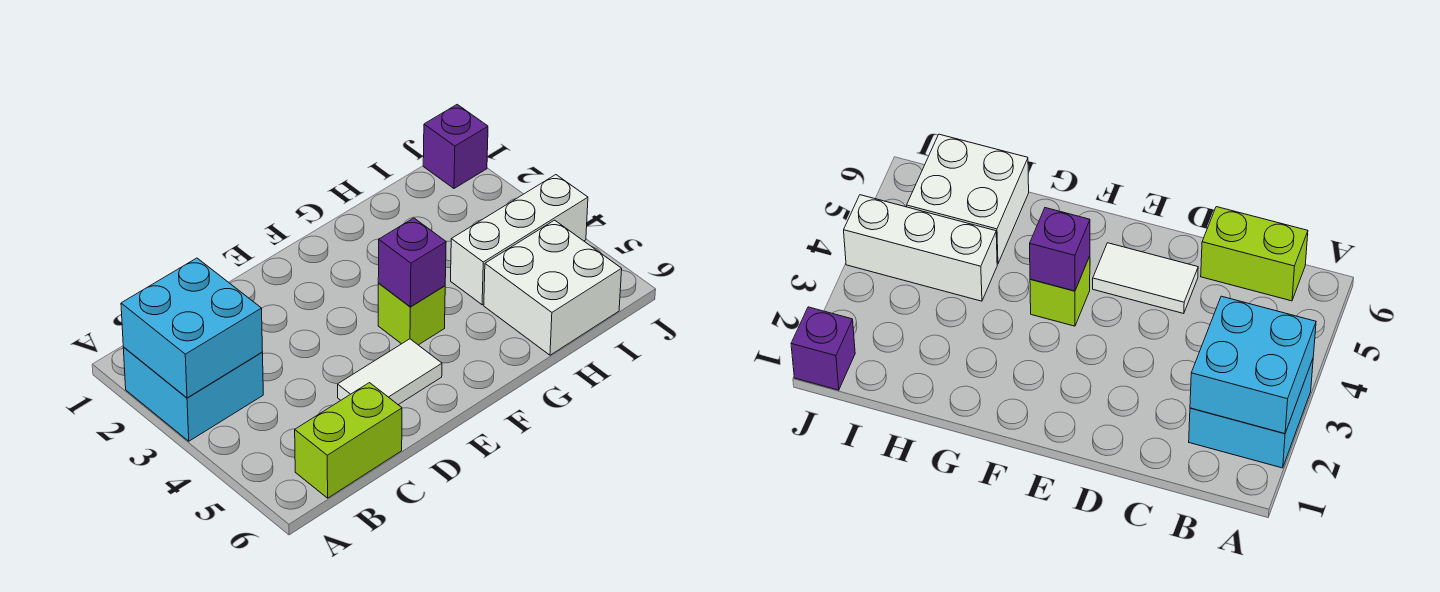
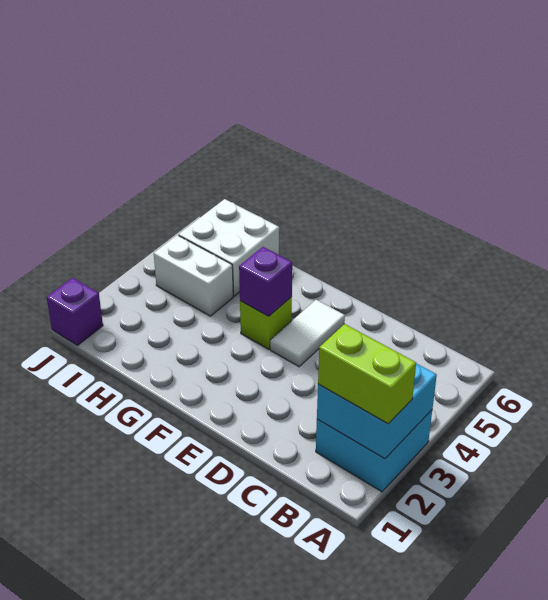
lime 1x2 brick [295,383,402,498] -> lime 1x2 brick moved to [318,324,416,424]
white 1x2 tile [338,339,442,405] -> white 1x2 tile turned to [270,300,345,367]
white 1x3 brick [451,175,588,305] -> white 1x2 brick [154,235,233,316]

